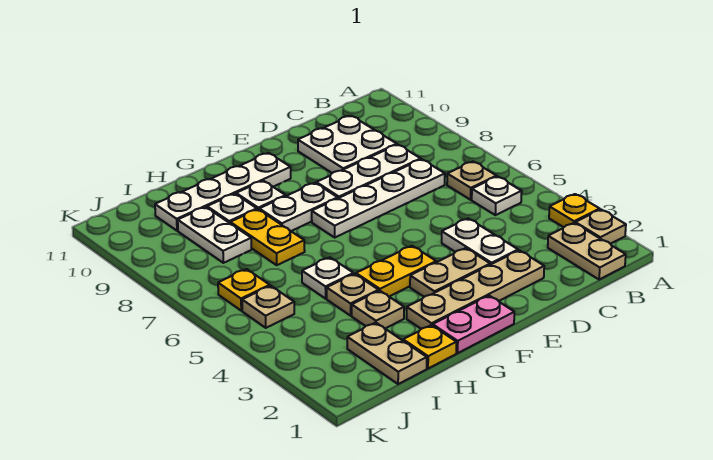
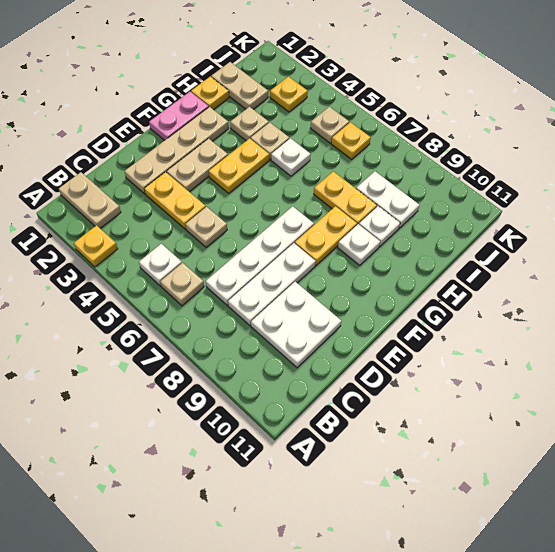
tan 1x1 plate [575,209,626,244] -> tan 1x1 plate moved to [185,207,227,247]
white 1x2 plate [442,218,518,265] -> yellow 1x2 plate [144,172,206,229]
white 1x2 plate [259,183,338,231] -> yellow 1x2 plate [295,206,357,266]
white 1x4 plate [155,153,291,231] -> none
none -> yellow 1x1 plate [270,77,308,112]

